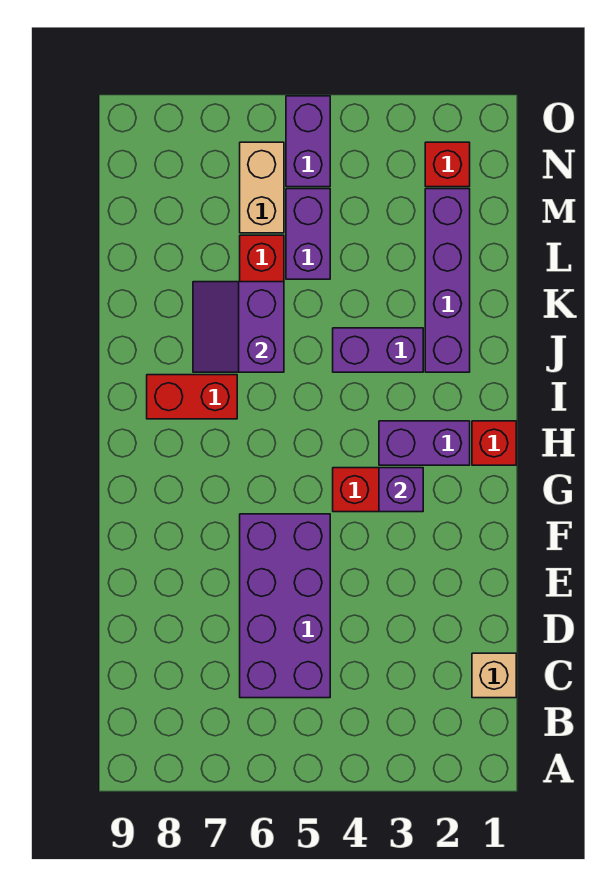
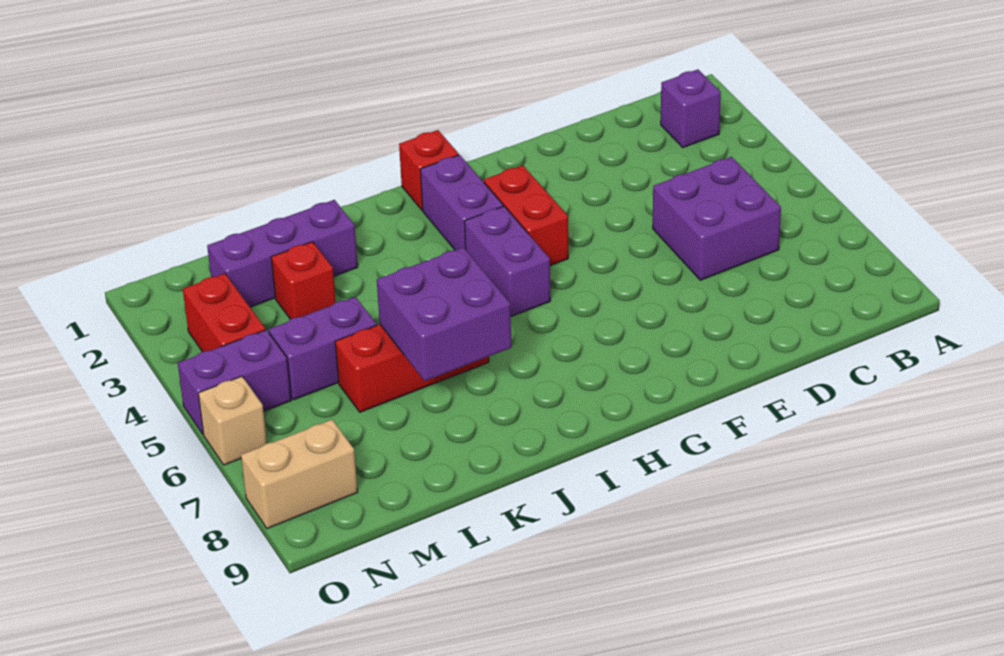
tan 1x1 brick [472,653,516,698] -> tan 1x1 brick moved to [198,376,267,465]
purple 2x4 brick [240,514,330,698] -> purple 2x2 brick [653,157,781,280]
purple 1x1 brick [379,468,423,512] -> purple 1x1 brick moved to [661,69,721,148]
red 1x2 brick [147,375,237,419] -> red 1x2 brick moved to [183,274,266,352]
purple 1x4 brick [425,189,470,372] -> purple 1x3 brick [207,200,358,307]
purple 1x2 brick [333,328,423,372] -> purple 1x2 brick moved to [464,206,550,317]
purple 2x2 slope [193,282,284,372] -> purple 2x2 brick [377,247,511,381]
tan 1x2 brick [240,142,284,233] -> tan 1x2 brick moved to [241,420,358,529]
red 1x1 brick [425,142,470,187] -> red 1x1 brick moved to [271,242,336,319]

